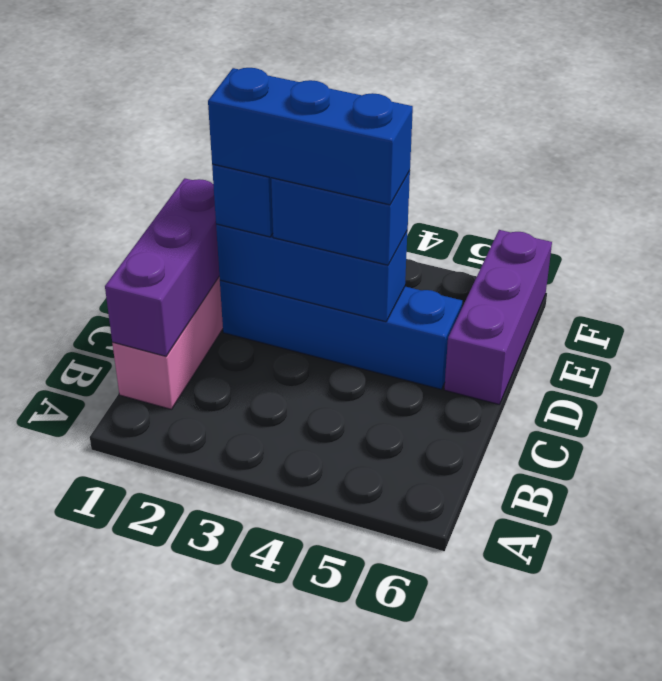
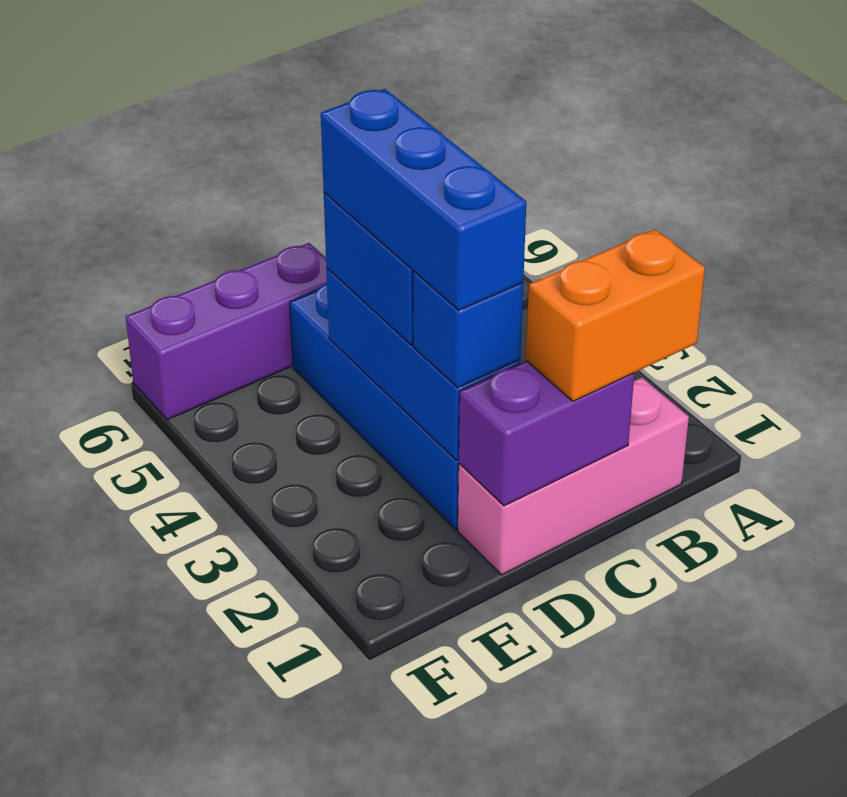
purple 1x3 brick [105,178,219,356] -> purple 1x2 brick [459,361,634,506]
none -> orange 1x2 brick [526,229,705,401]

